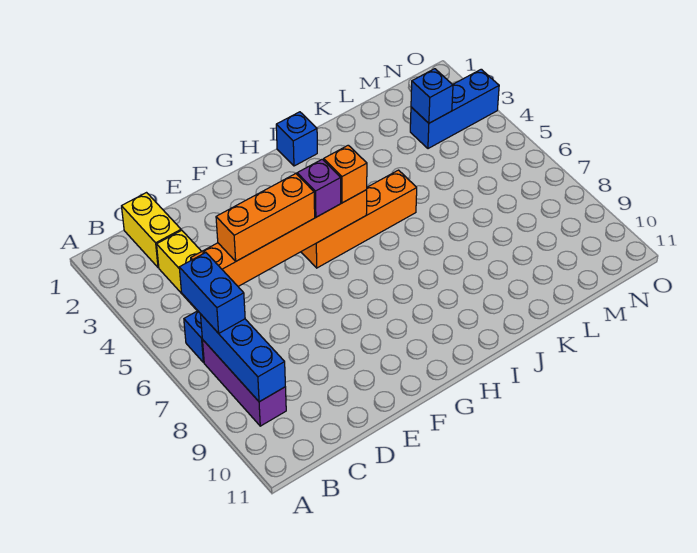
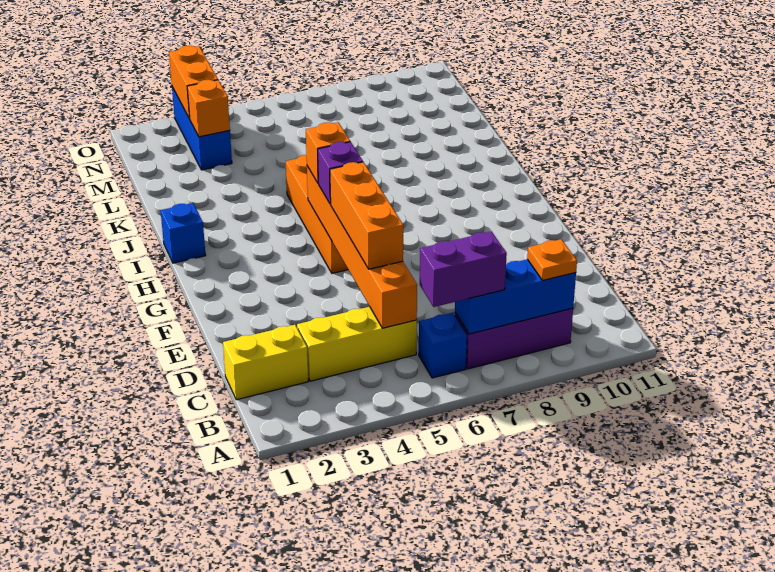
blue 1x2 brick [179,253,245,333] -> purple 1x2 brick [420,231,507,307]
none -> orange 1x1 plate [527,239,577,280]
blue 1x1 brick [411,69,453,123] -> orange 1x1 brick [187,80,230,137]
none -> orange 1x2 brick [169,46,218,119]

